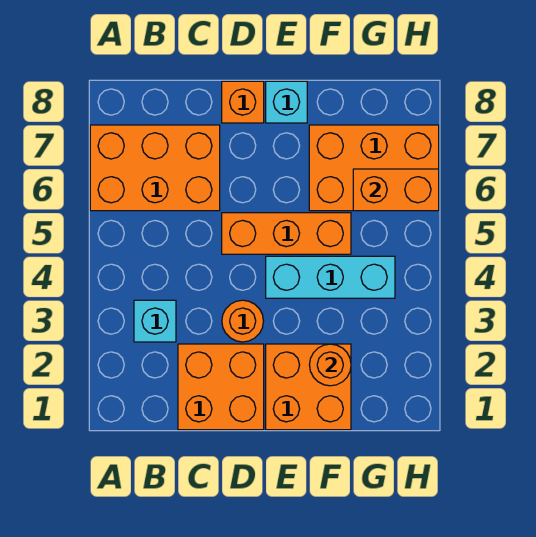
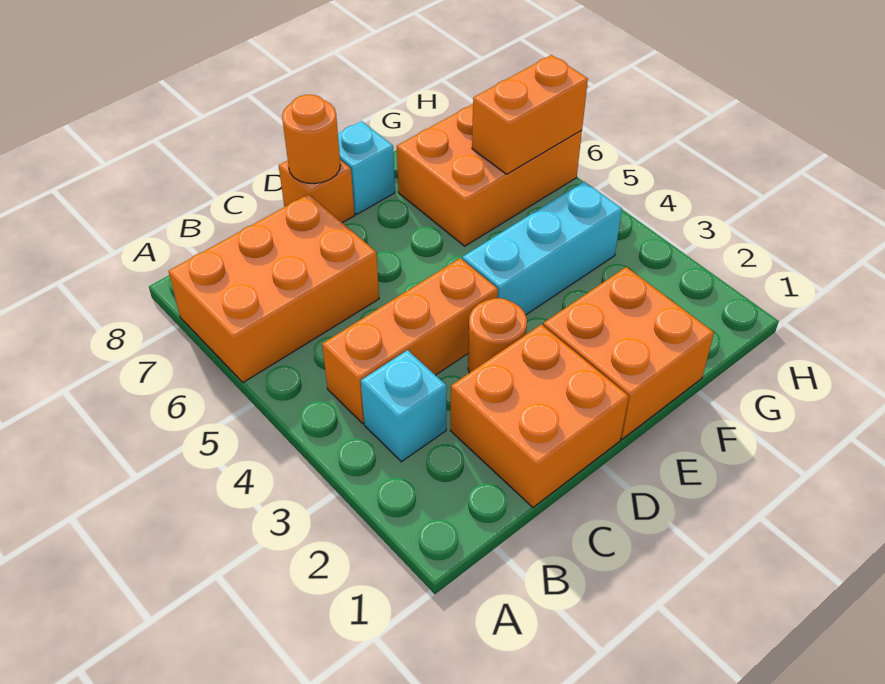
orange 1x3 brick [222,213,351,254] -> orange 1x3 brick moved to [322,258,498,423]
orange 1x1 round brick [310,344,351,386] -> orange 1x1 round brick moved to [282,95,340,184]

